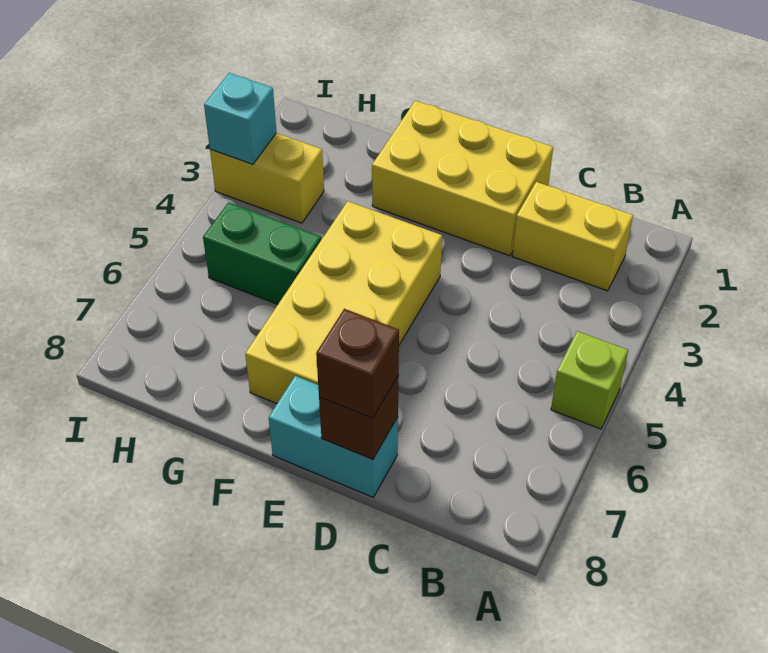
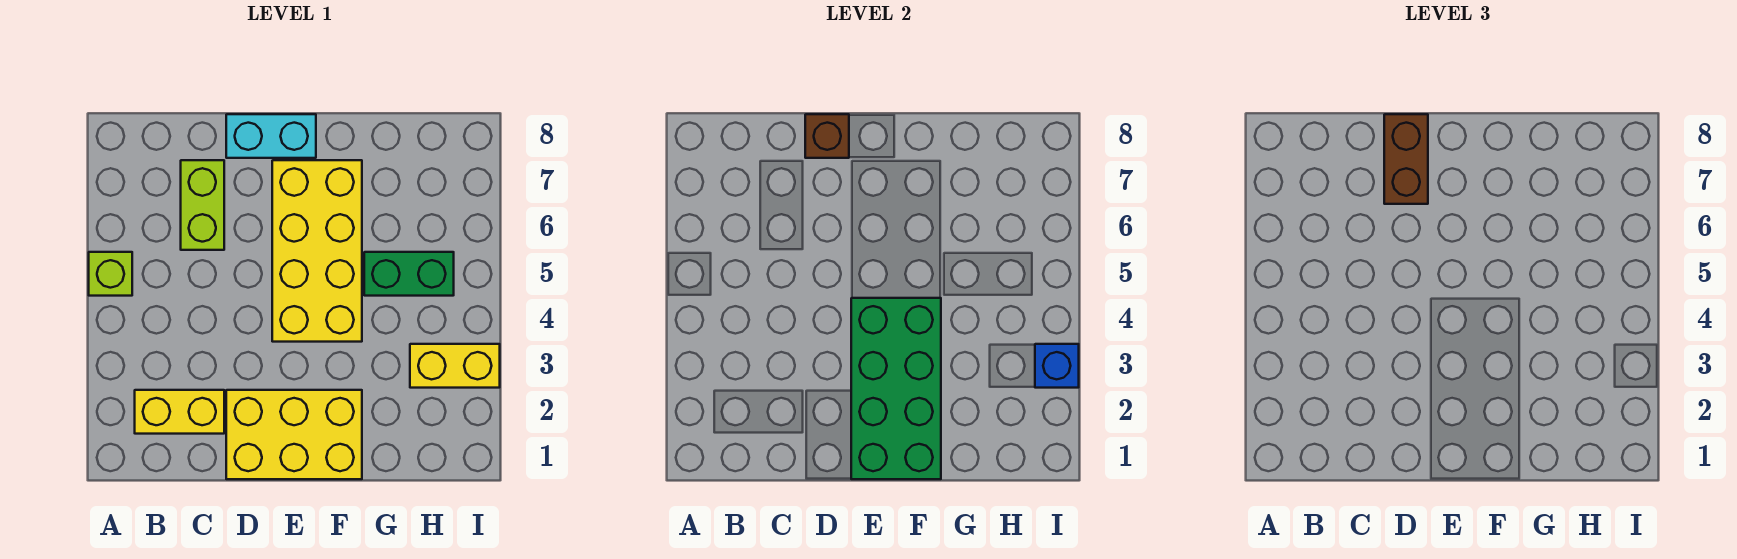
none -> lime 1x2 brick [181,160,224,250]
brown 1x1 brick [316,309,399,418] -> brown 1x2 brick [1384,114,1428,204]
none -> green 2x4 brick [851,298,941,479]
cyan 1x1 brick [204,73,277,165] -> blue 1x1 brick [1035,344,1079,388]

